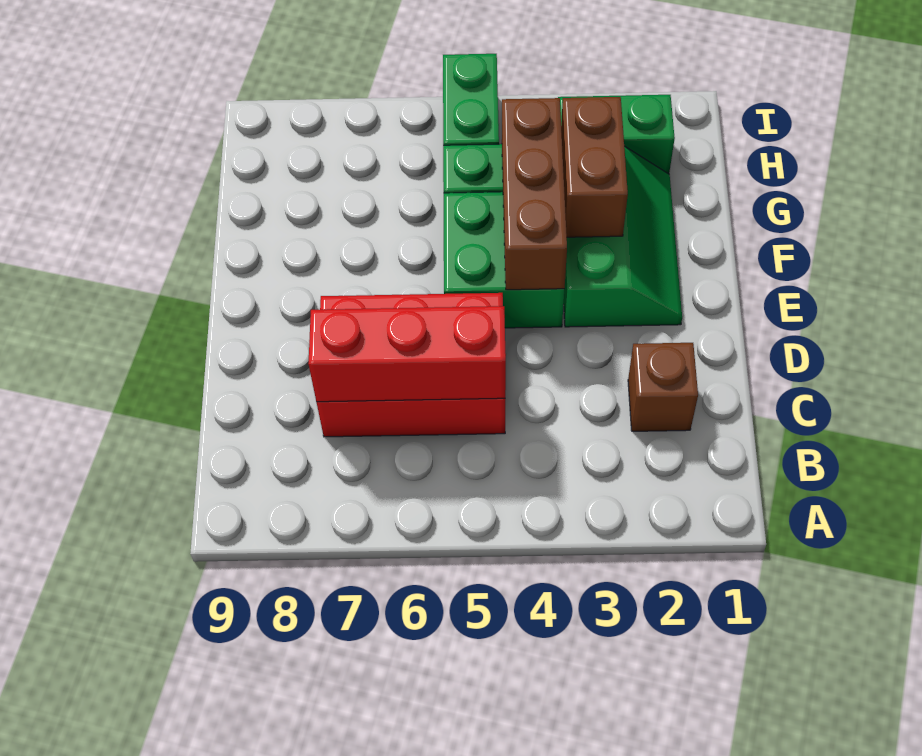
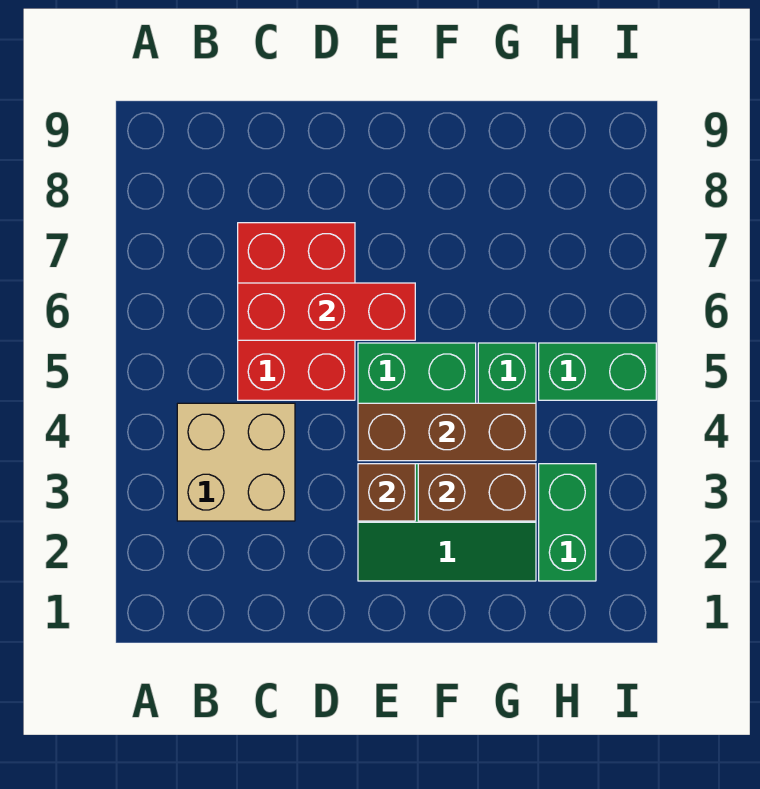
none -> tan 2x2 brick [177,403,295,521]
brown 1x1 brick [628,343,698,431] -> brown 1x1 brick moved to [358,464,415,521]
red 1x3 brick [308,306,506,402] -> red 1x3 brick turned to [238,283,415,340]

